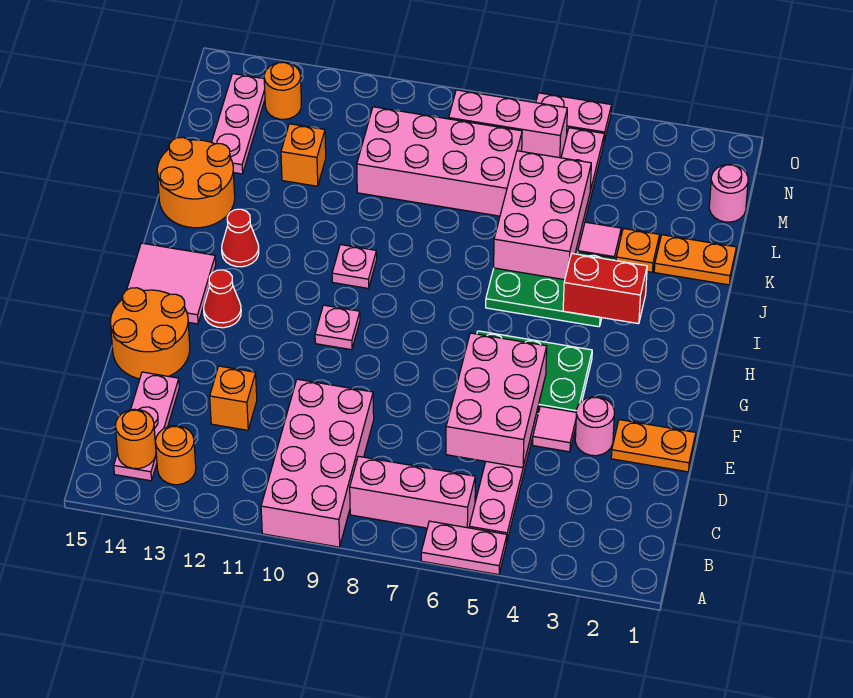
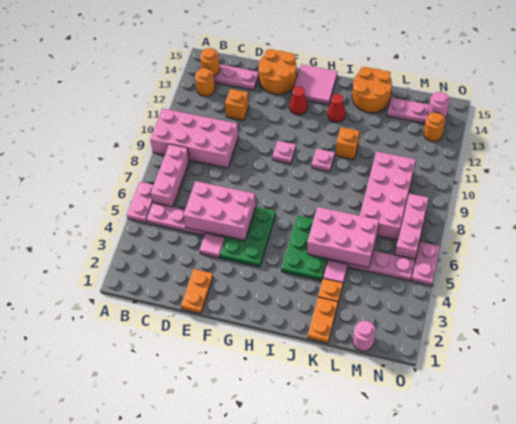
pink 1x1 round brick [575,397,614,456] -> pink 1x1 round brick moved to [428,92,450,118]
red 1x2 brick [563,254,647,324] -> none
orange 1x1 brick [281,124,326,186] -> orange 1x1 brick moved to [336,127,359,160]

